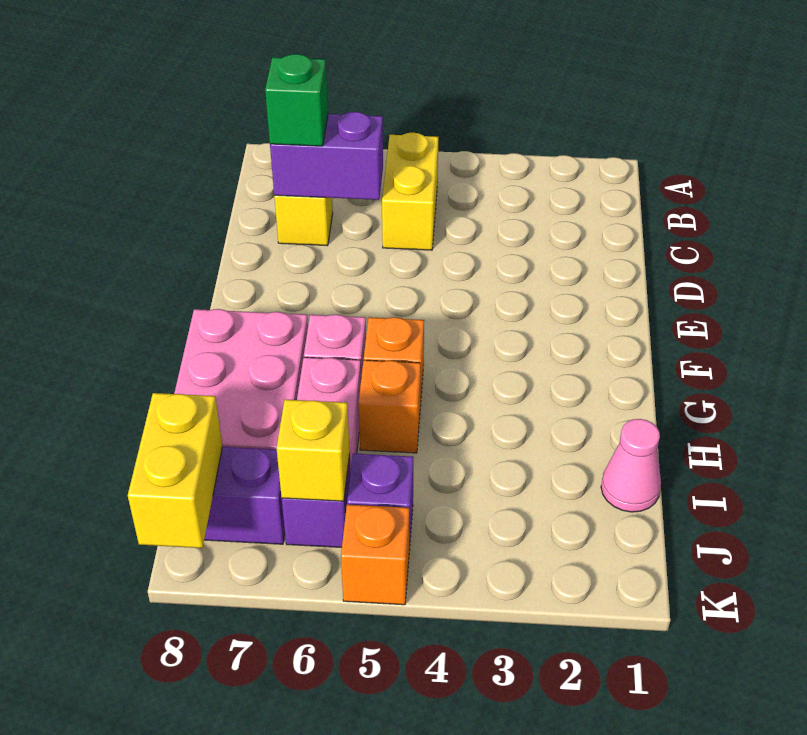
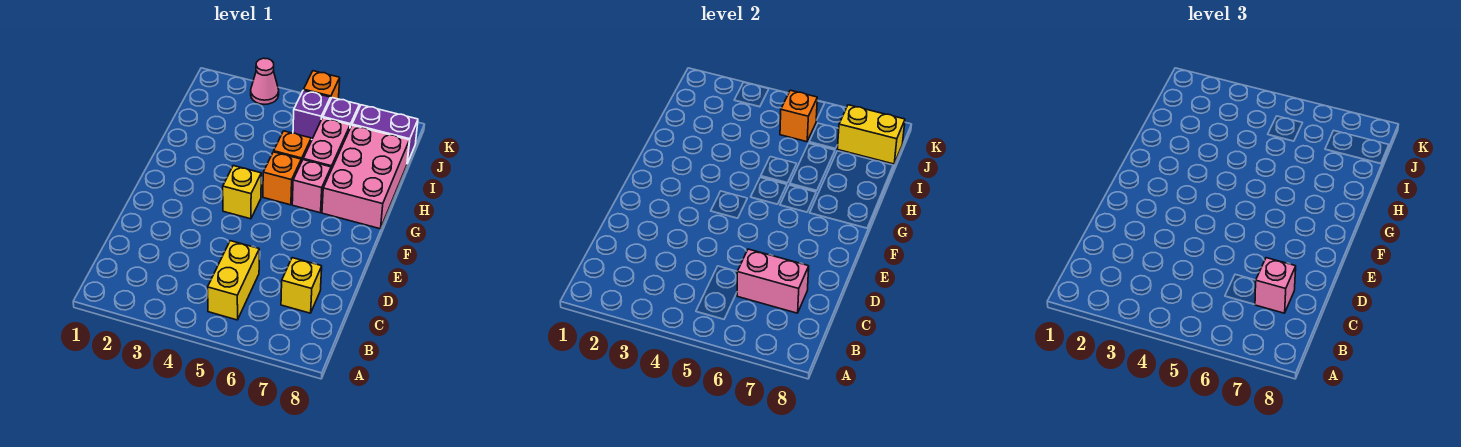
purple 1x2 brick [270,112,383,200] -> pink 1x2 brick [737,249,809,313]
green 1x1 brick [265,54,328,146] -> pink 1x1 brick [1255,258,1296,313]
pink 1x1 cone [601,419,661,512] -> pink 1x1 cone moved to [251,58,279,104]
none -> orange 1x1 brick [780,90,817,142]
yellow 1x1 brick [277,400,350,501] -> yellow 1x1 brick moved to [223,166,261,219]
yellow 1x2 brick [128,393,223,548] -> yellow 1x2 brick turned to [837,105,905,164]

